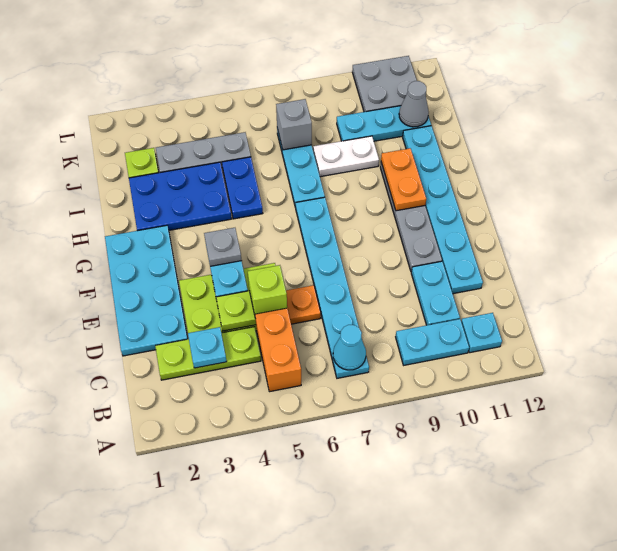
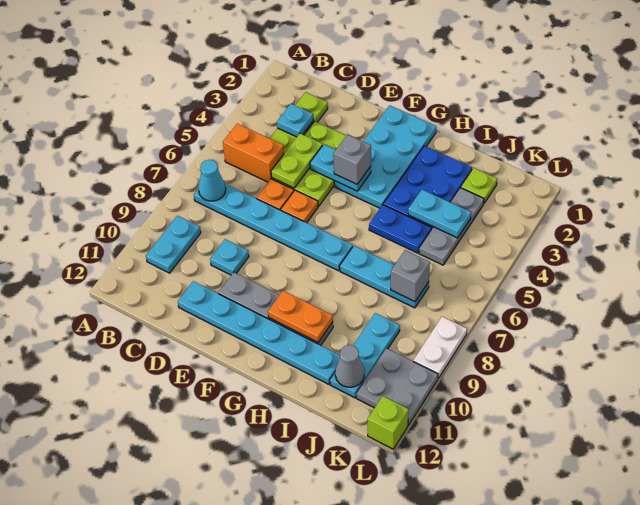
cyan 1x1 plate [461,313,502,353] -> cyan 1x1 plate moved to [210,239,249,275]
cyan 1x2 plate [411,262,460,325] -> cyan 1x2 plate moved to [408,190,471,238]
cyan 2x4 plate [105,225,188,356] -> cyan 2x4 plate turned to [334,105,436,208]
lime 1x1 brick [248,265,287,315] -> lime 1x1 brick moved to [368,396,409,449]
none -> orange 1x1 plate [281,190,318,223]
grey 1x1 plate [204,228,242,266] -> grey 1x1 brick [333,135,371,184]
white 1x2 plate [313,136,379,177] -> white 1x2 plate moved to [413,317,467,378]

